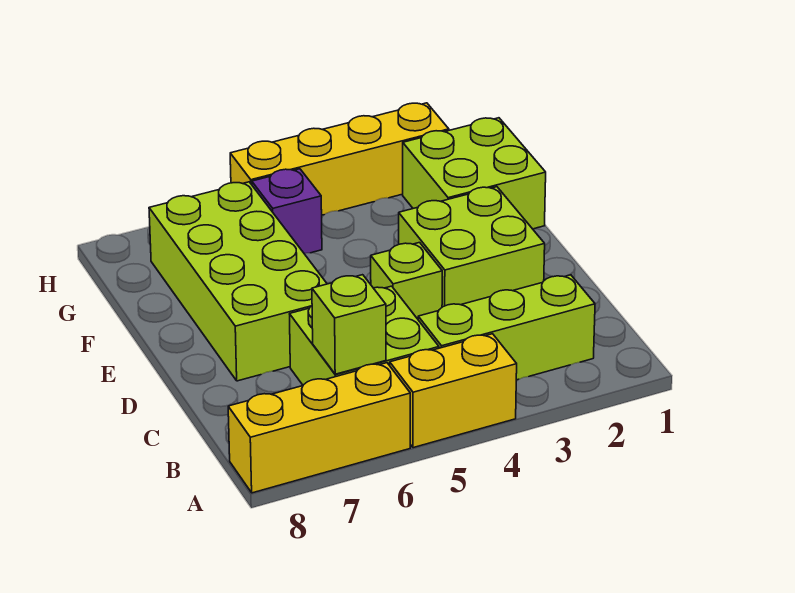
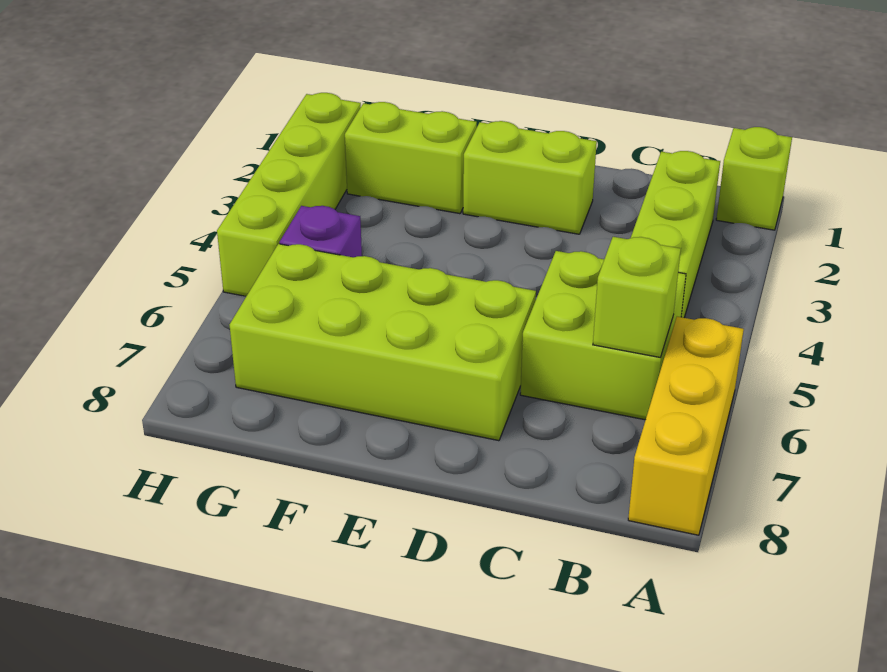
yellow 1x2 brick [390,334,517,448] -> none
lime 2x2 brick [399,187,545,307] -> lime 1x2 brick [463,121,597,234]
lime 1x1 brick [371,243,442,319] -> lime 1x1 brick moved to [716,127,792,230]
lime 2x2 brick [403,118,546,229] -> lime 1x2 brick [345,102,477,214]
yellow 1x4 brick [230,103,449,215] -> lime 1x4 brick [217,93,361,296]

